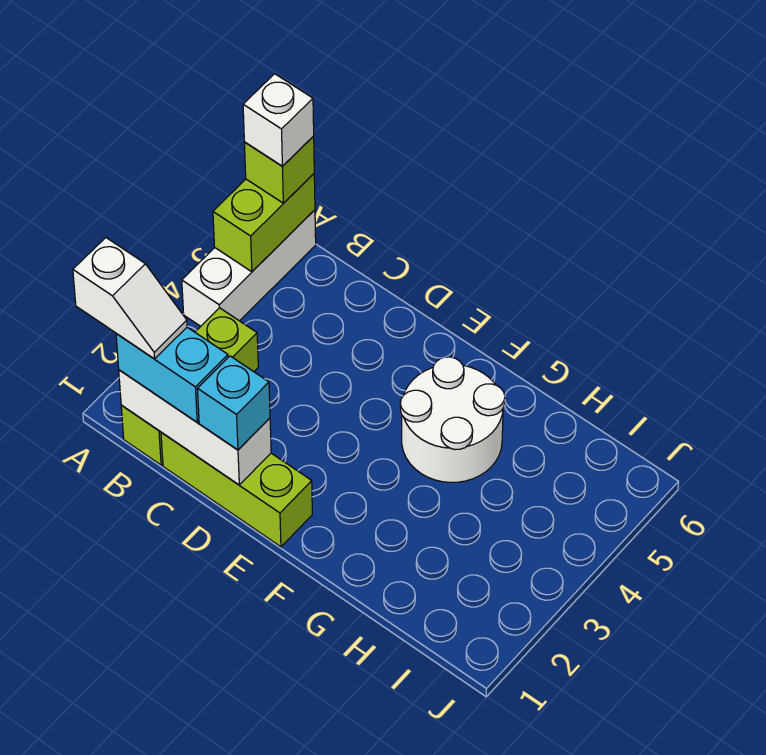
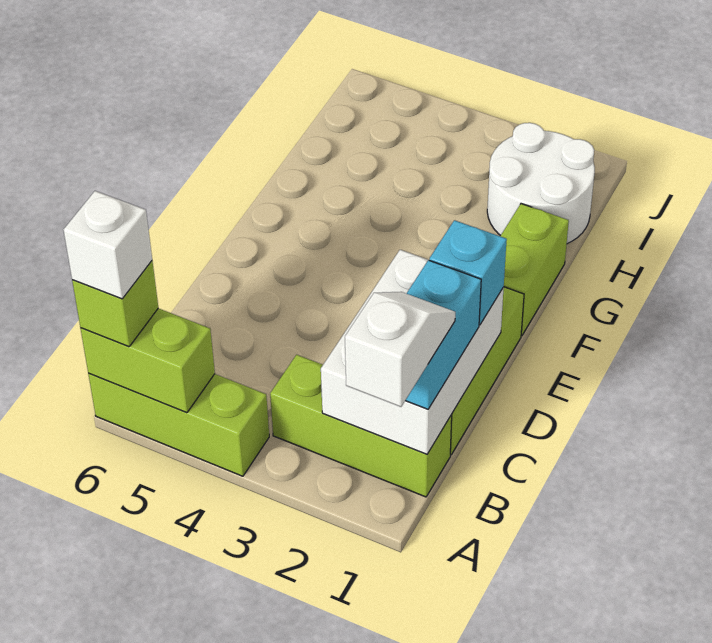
white 1x3 brick [182,210,316,326] -> lime 1x3 brick [88,373,269,476]
white 1x3 brick [119,370,271,485] -> white 2x3 brick [321,250,504,454]
none -> lime 1x2 brick [500,204,569,336]
white 2x2 round brick [400,357,505,482] -> white 2x2 round brick moved to [487,123,595,244]

